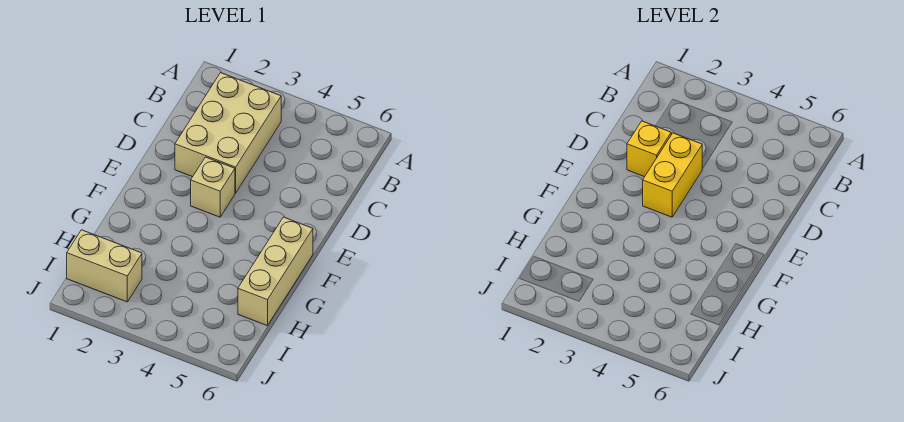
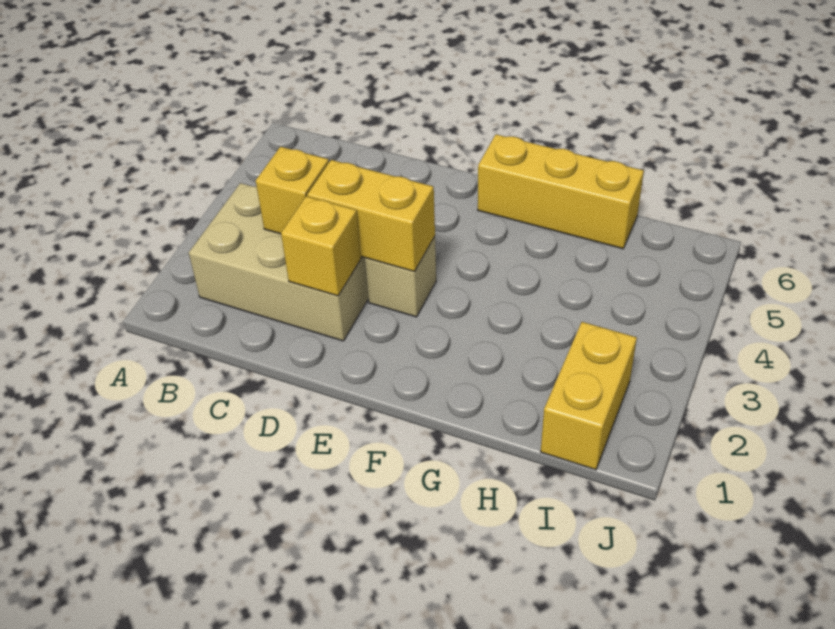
none -> yellow 1x1 brick [256,147,329,234]
tan 1x3 brick [238,217,313,326] -> yellow 1x3 brick [478,134,644,249]
tan 1x2 brick [67,230,142,302] -> yellow 1x2 brick [541,322,637,470]

